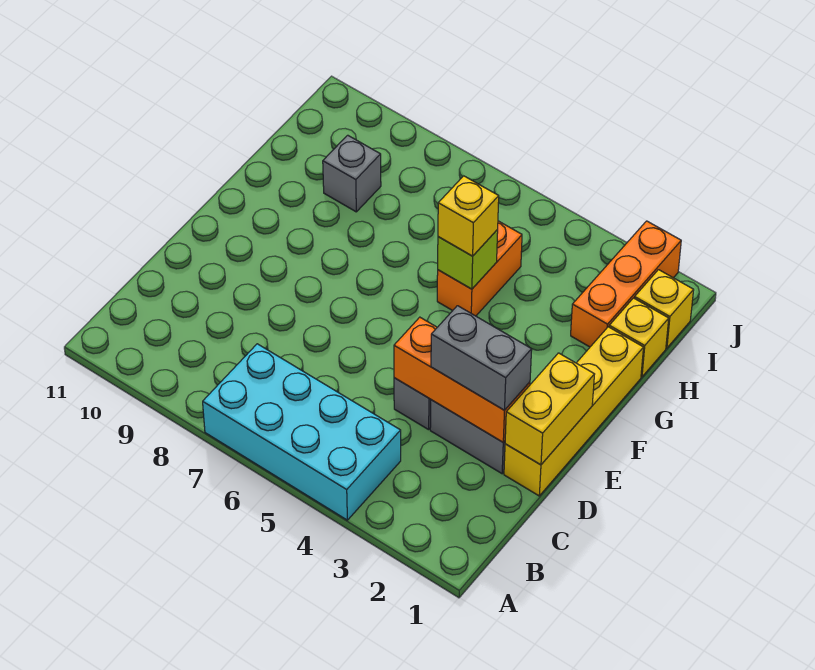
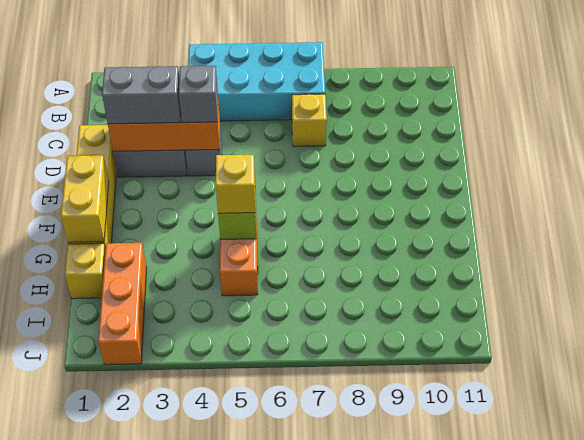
yellow 1x2 brick [505,353,595,465] -> yellow 1x2 brick moved to [61,155,109,242]
grey 1x1 brick [323,135,381,212] -> grey 1x1 brick moved to [179,66,218,123]
yellow 1x1 brick [634,270,694,348] -> yellow 1x1 brick moved to [292,94,327,147]

